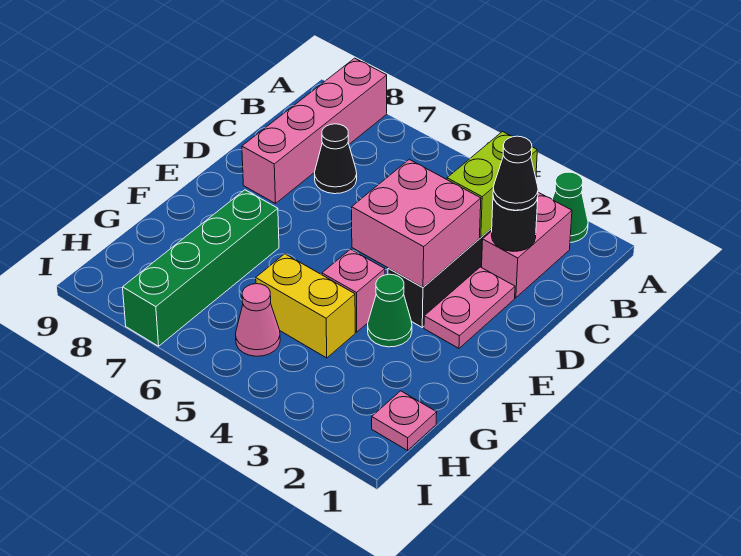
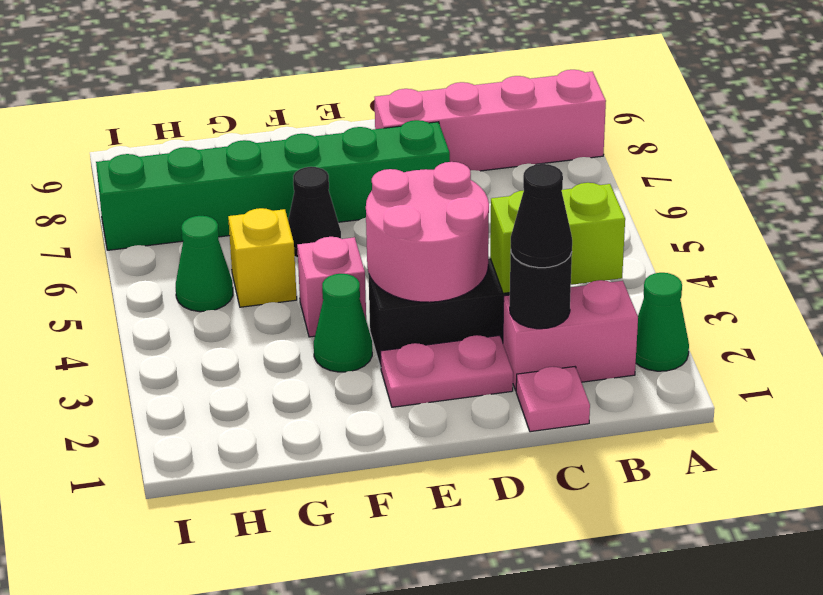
black 1x1 cone [315,124,357,194] -> black 1x1 cone moved to [288,167,341,258]
pink 2x2 brick [352,159,481,287] -> pink 2x2 round brick [366,162,489,302]
green 1x4 brick [123,190,279,346] -> green 1x6 brick [96,120,450,250]
yellow 1x2 brick [256,254,355,358] -> yellow 1x1 brick [228,208,297,307]
pink 1x1 plate [372,391,437,451] -> pink 1x1 plate moved to [516,367,590,432]
pink 1x1 cone [236,284,280,356] -> green 1x1 cone [176,216,233,312]

